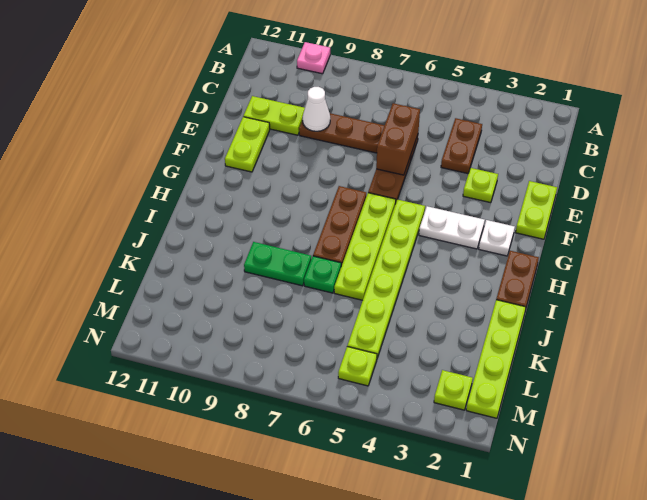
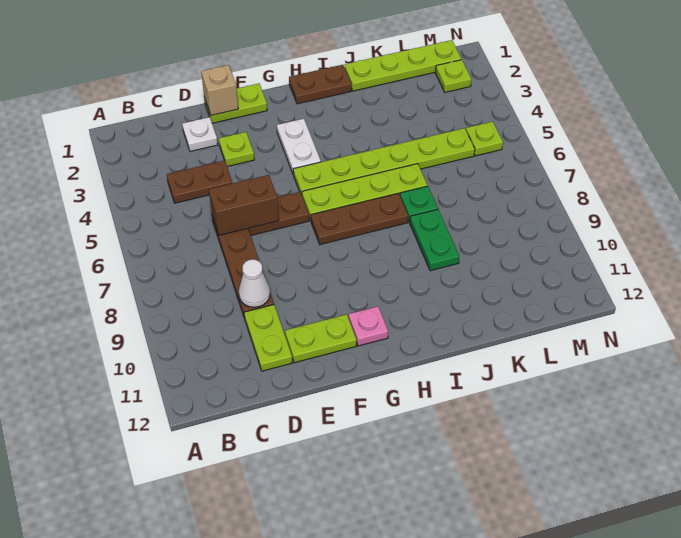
pink 1x1 plate [297,42,330,74] -> pink 1x1 plate moved to [348,306,388,346]
none -> tan 1x1 brick [201,65,238,115]
white 1x1 plate [479,220,515,256] -> white 1x1 plate moved to [182,117,218,151]

